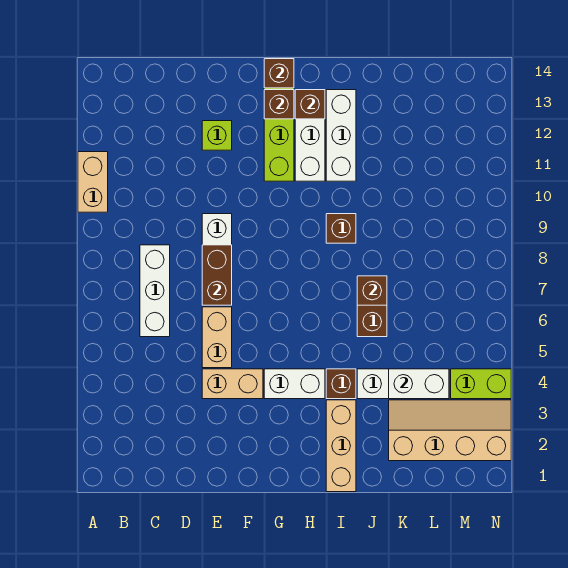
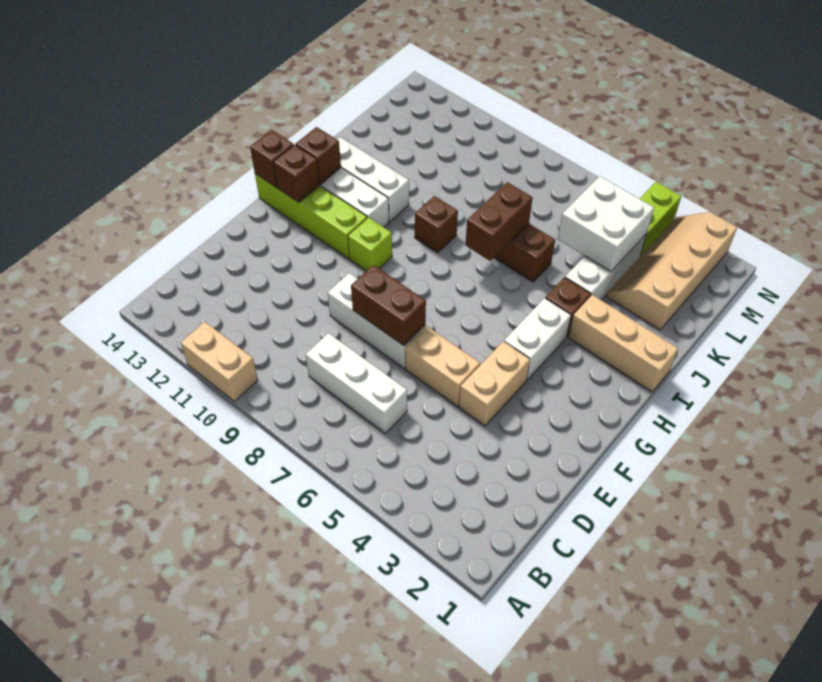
lime 1x1 brick [202,121,232,150] -> lime 1x1 brick moved to [348,217,392,271]
brown 1x1 brick [357,276,387,305] -> brown 1x2 brick [465,182,533,261]
white 1x2 brick [389,369,449,399] -> white 2x2 brick [558,176,654,272]

